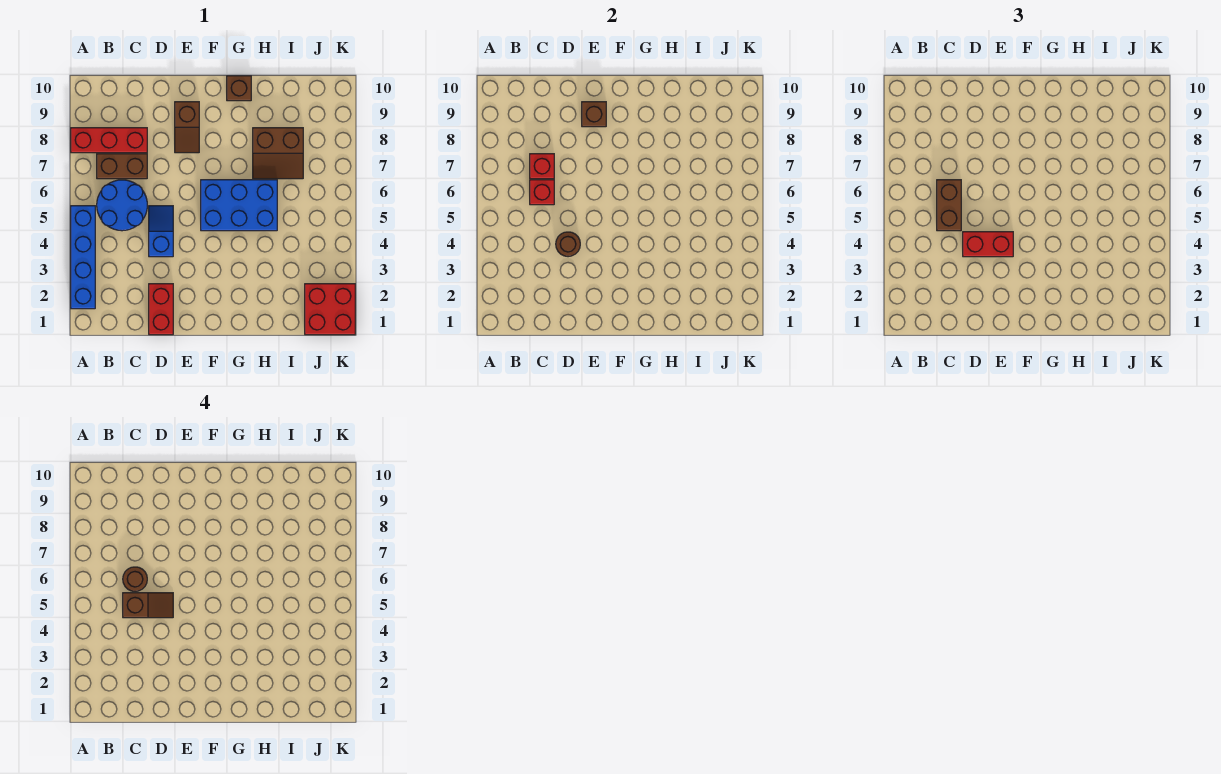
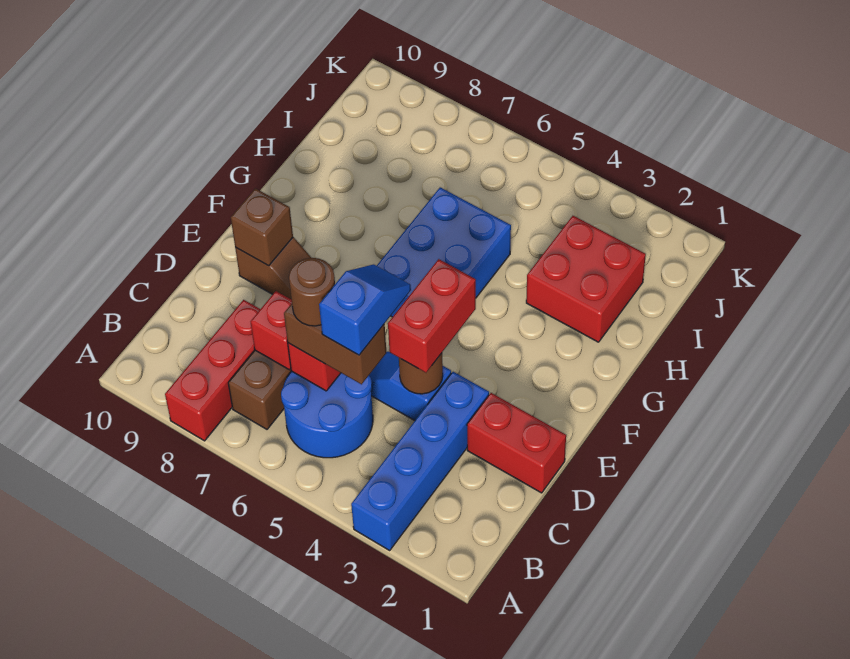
blue 1x4 brick [71,206,95,309] -> blue 1x4 brick turned to [351,372,489,550]
brown 1x2 slope [123,593,173,618] -> blue 1x2 slope [319,264,411,355]
brown 1x1 brick [227,76,251,101] -> none
brown 2x2 slope [253,128,303,179] -> none
red 2x2 brick [305,284,355,335] -> red 2x2 brick moved to [526,216,646,342]

